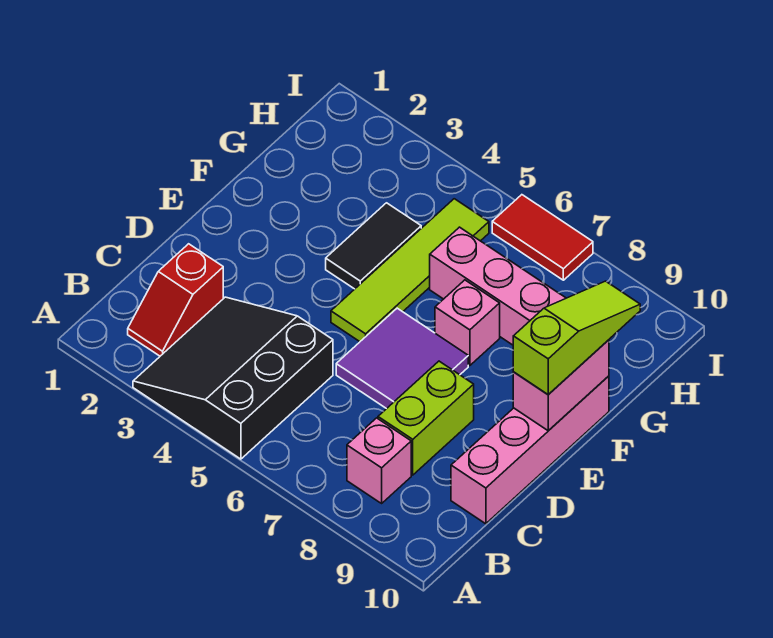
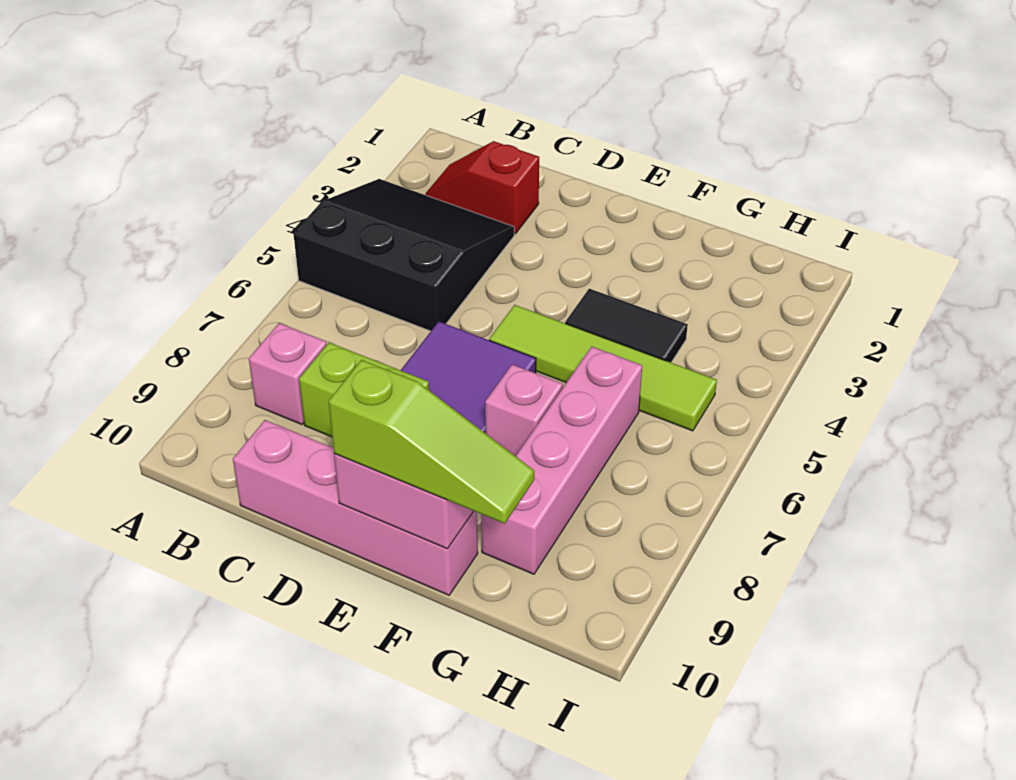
red 1x2 tile [492,195,593,280] -> none

